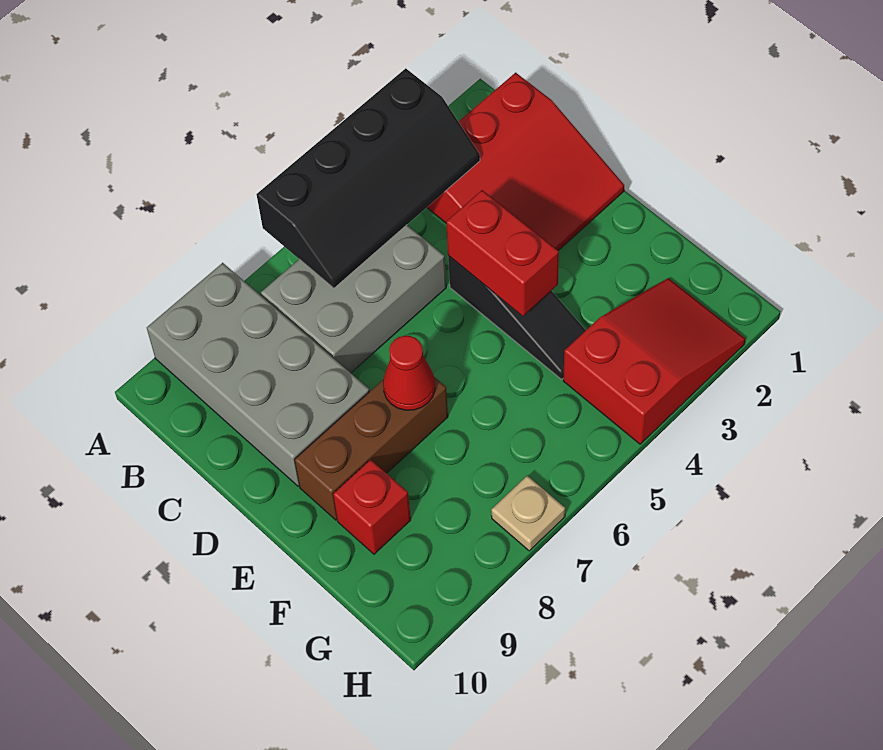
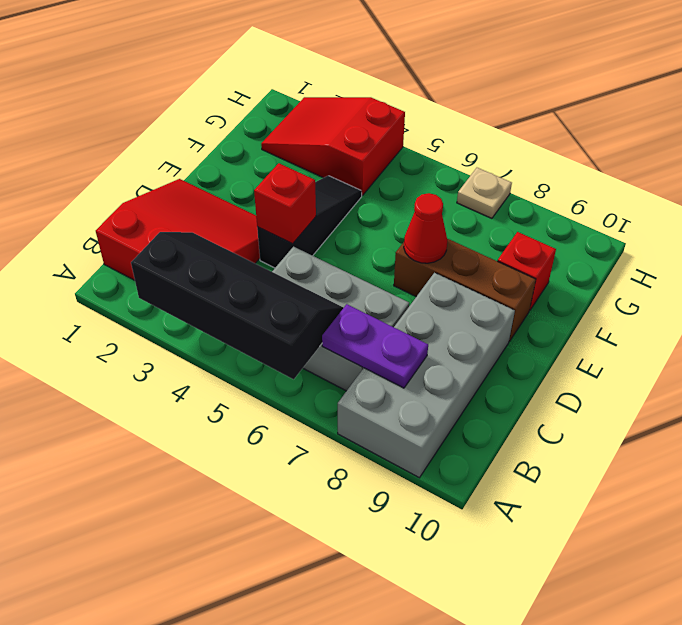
none -> purple 1x2 plate [322,304,428,388]
red 1x2 brick [446,190,559,316] -> red 1x1 brick [254,163,316,243]

